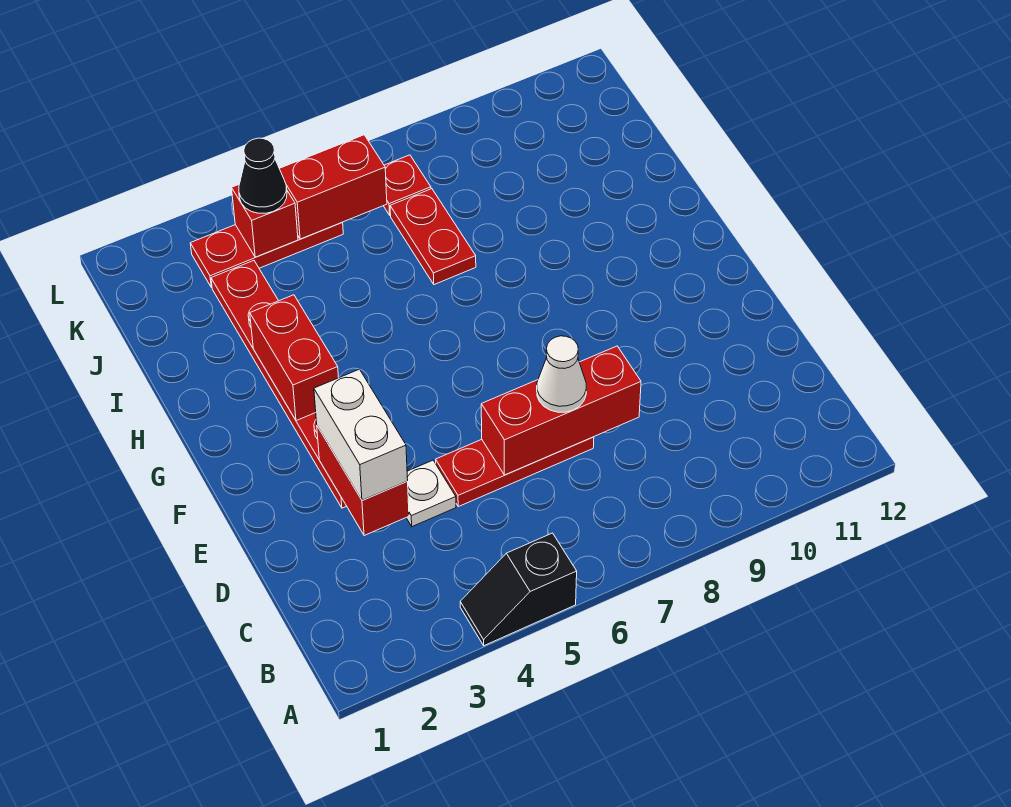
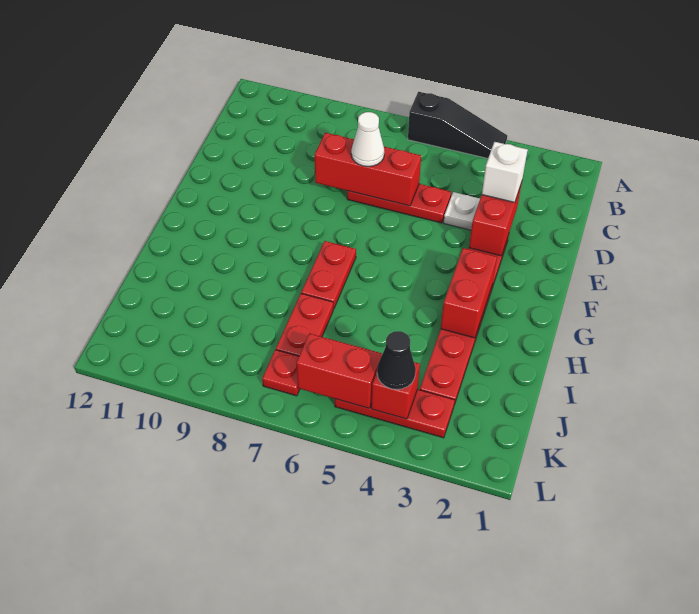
black 1x2 slope [460,533,577,646] -> black 1x3 slope [408,92,507,158]
white 1x2 brick [314,369,408,500] -> white 1x1 brick [482,142,528,203]
none -> red 1x2 plate [301,241,356,309]

